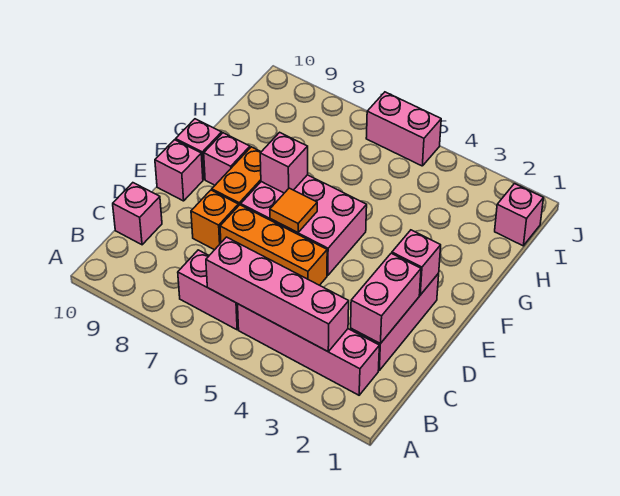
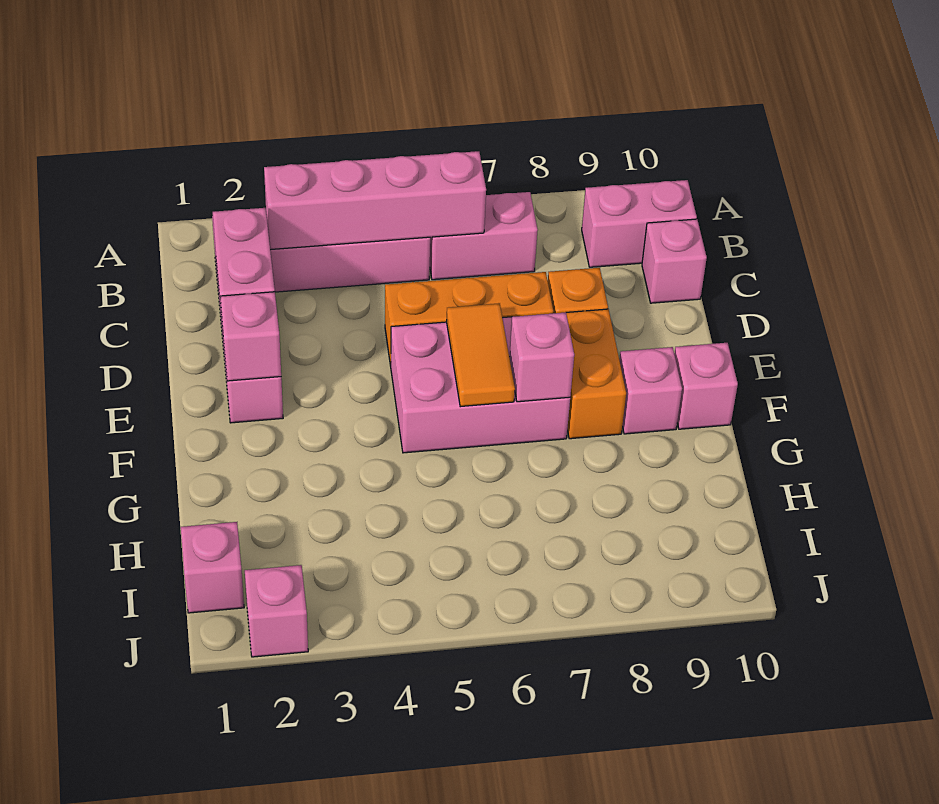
orange 1x1 tile [270,188,317,233] -> orange 1x2 tile [447,303,515,407]
pink 1x1 brick [155,140,203,201] -> pink 1x1 brick moved to [245,565,308,657]
pink 1x2 brick [366,92,441,166] -> pink 1x2 brick moved to [582,180,697,267]

